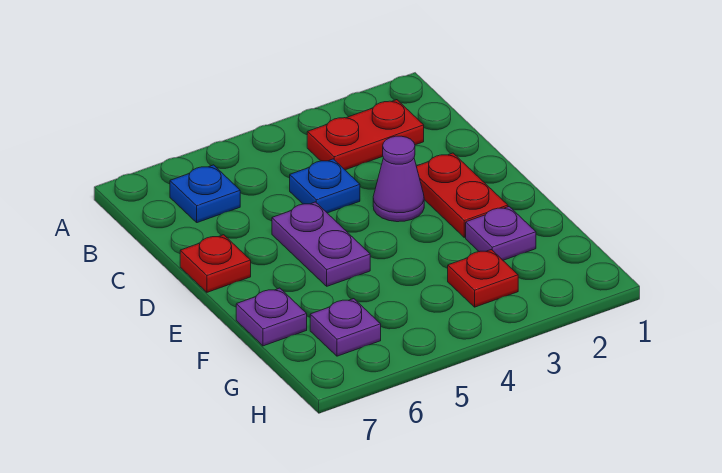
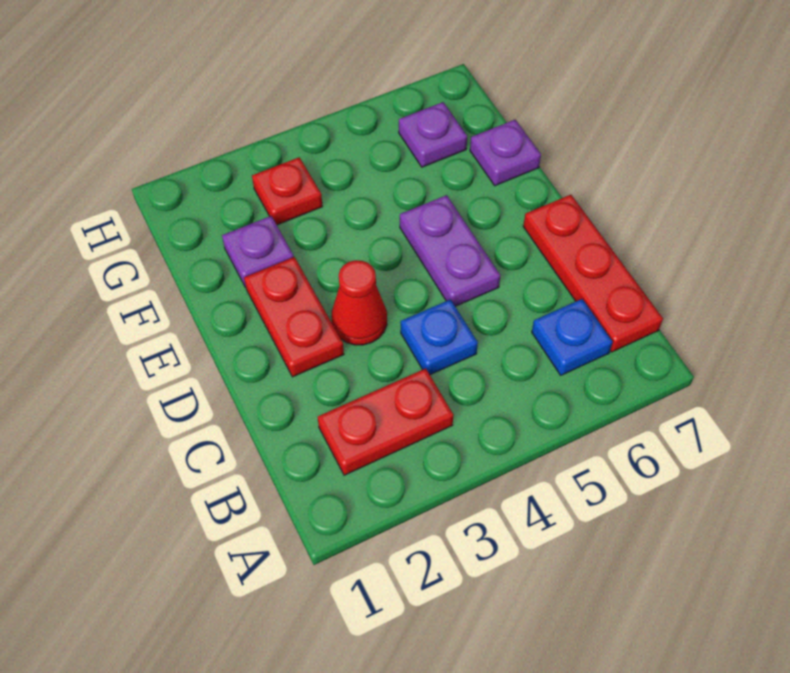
purple 1x1 cone [373,136,424,222] -> red 1x1 cone [331,260,387,345]
red 1x1 plate [180,235,251,292] -> red 1x3 plate [523,195,663,352]

